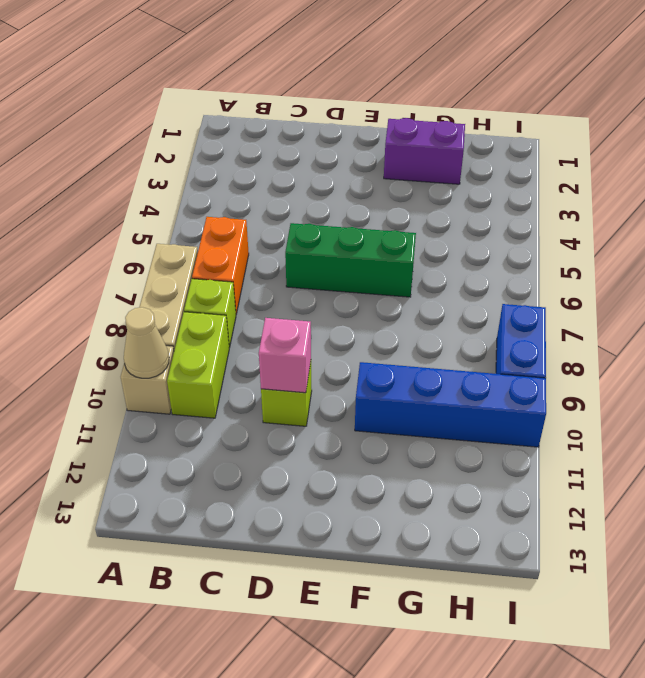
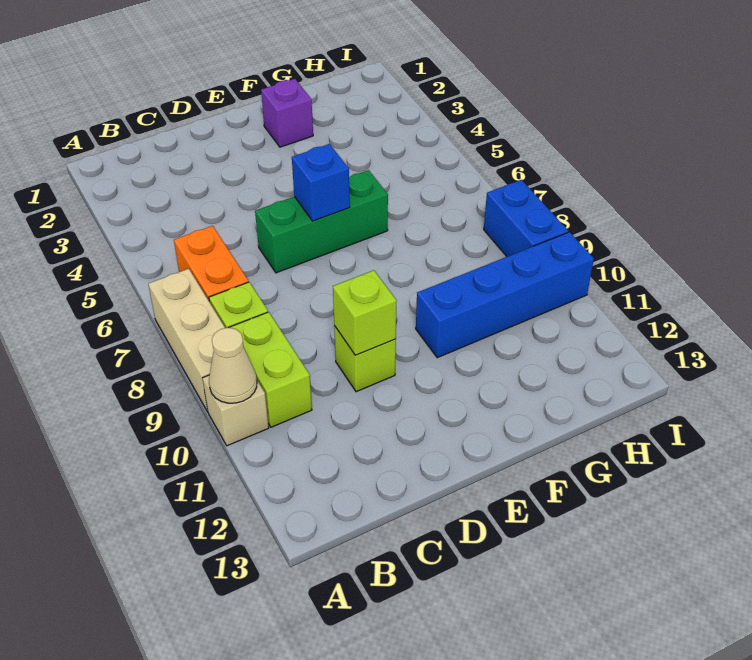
pink 1x1 brick [259,318,311,393] -> lime 1x1 brick [333,270,397,355]
none -> blue 1x1 brick [292,144,350,221]
purple 1x2 brick [384,118,465,184] -> purple 1x1 brick [261,79,313,147]

